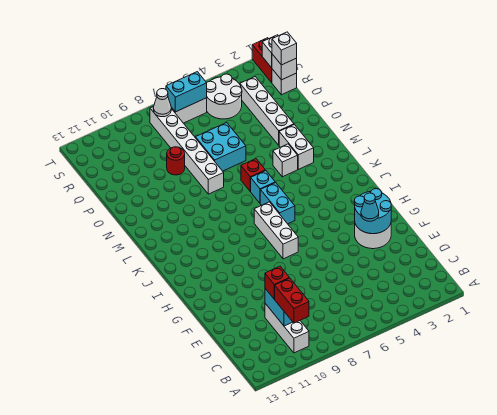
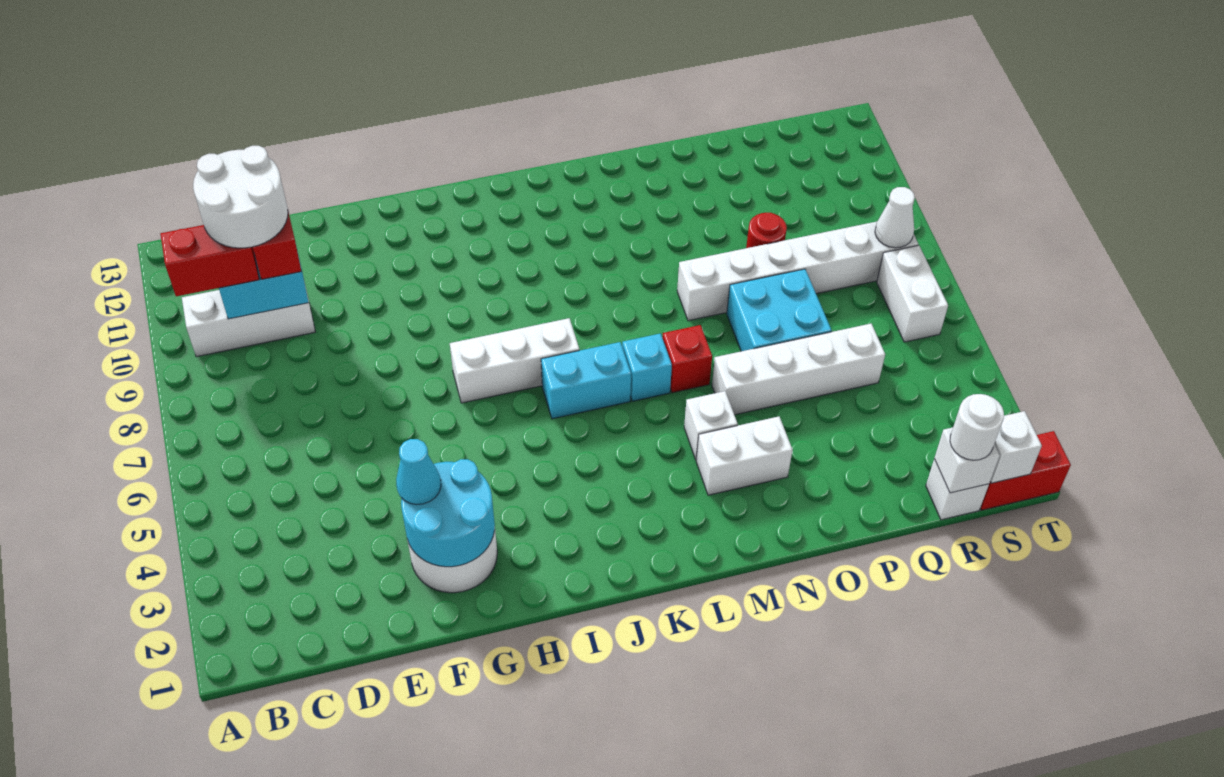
white 1x4 brick [240,77,294,145] -> white 1x4 brick moved to [712,324,885,415]
white 1x1 brick [272,32,297,65] -> white 1x1 round brick [950,394,1004,460]
white 2x2 round brick [207,74,242,119] -> white 2x2 round brick moved to [193,146,288,248]
cyan 1x2 brick [166,72,207,112] -> none

